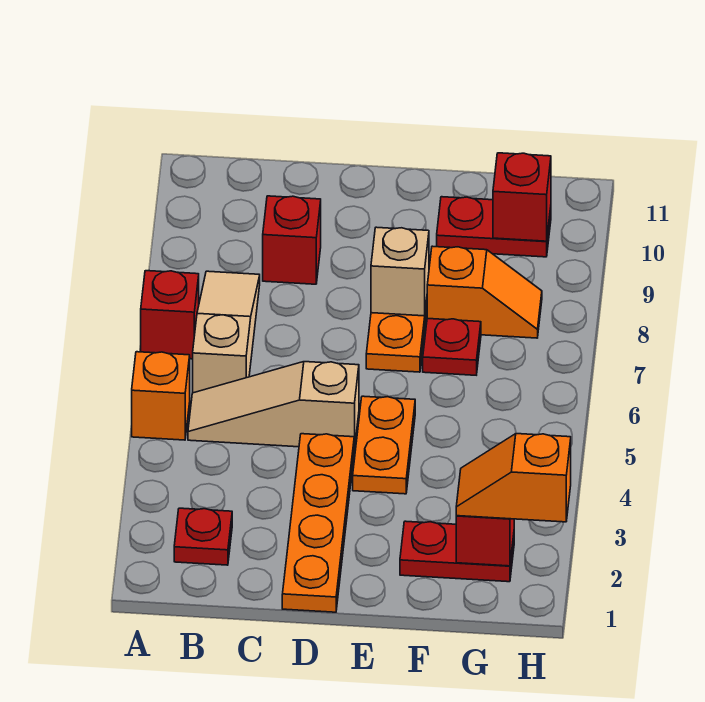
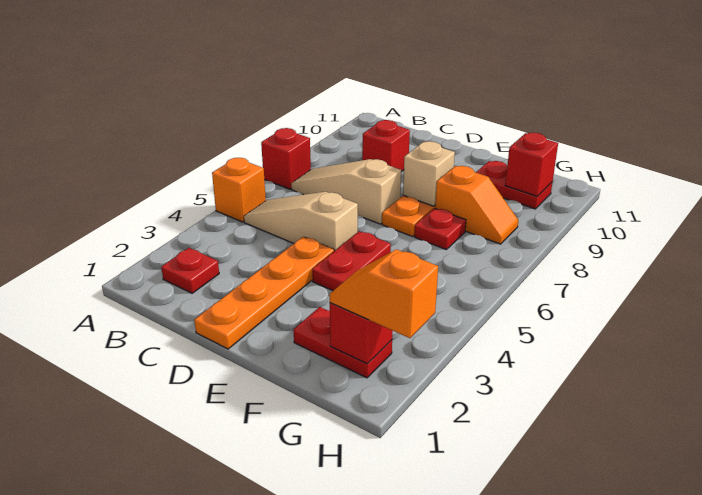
tan 1x3 slope [193,271,260,393] -> tan 1x3 slope turned to [291,159,401,224]
orange 1x2 plate [353,396,415,494] -> red 1x2 plate [312,231,391,291]

